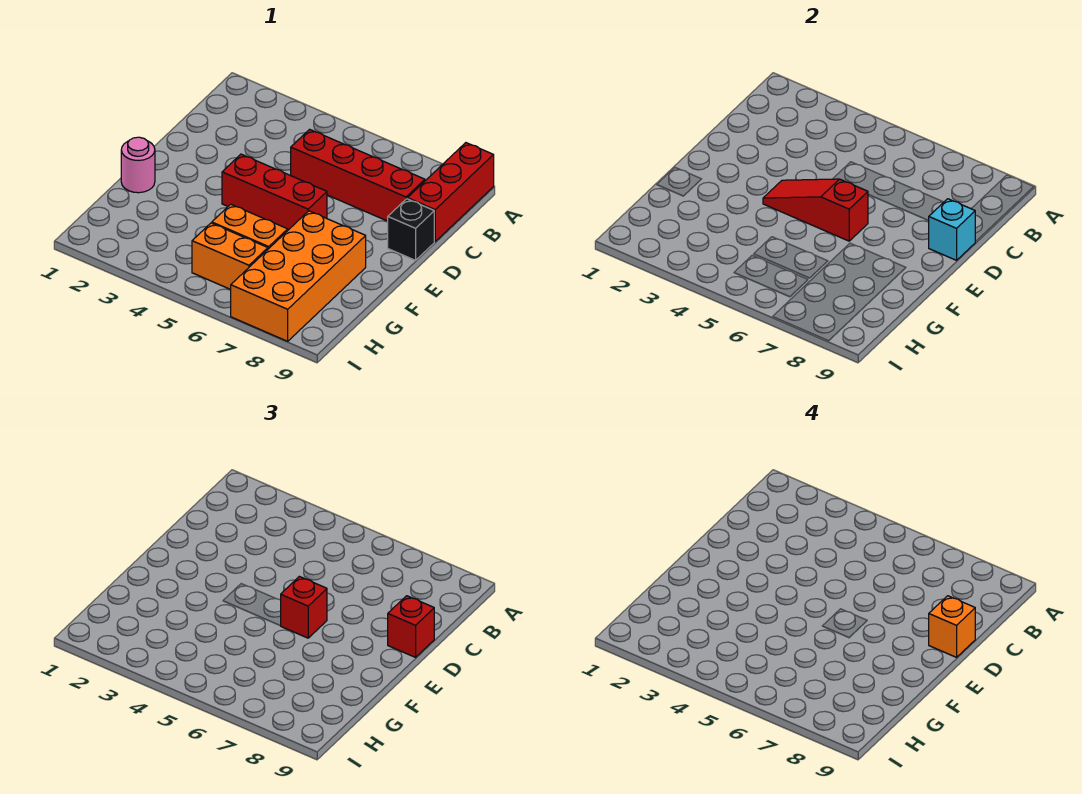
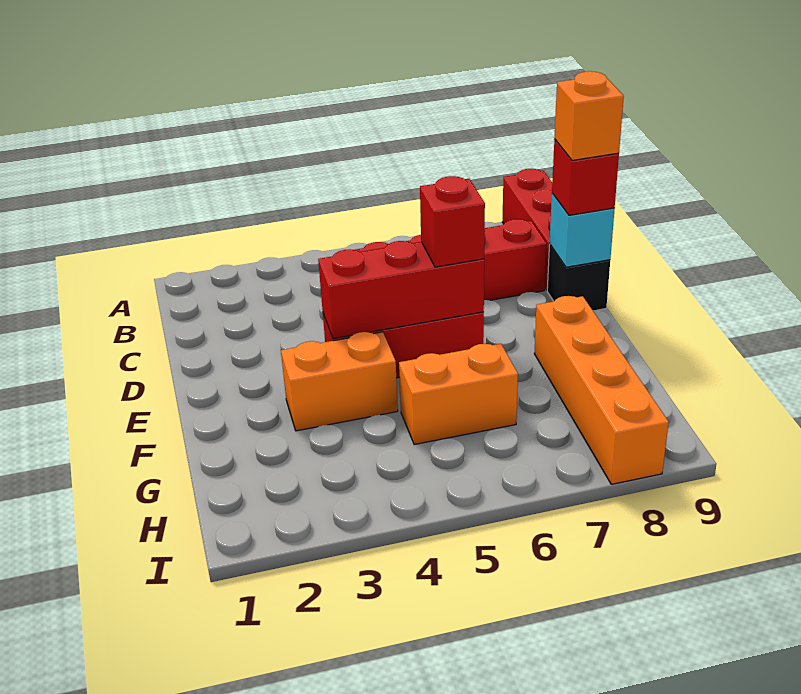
red 1x3 slope [763,179,868,241] -> red 1x3 brick [318,241,484,339]
pink 1x1 round brick [121,137,155,193] -> none
orange 2x4 brick [231,211,366,341] -> orange 1x4 brick [534,296,669,484]
orange 1x2 brick [192,223,268,289] -> orange 1x2 brick moved to [281,332,398,431]

